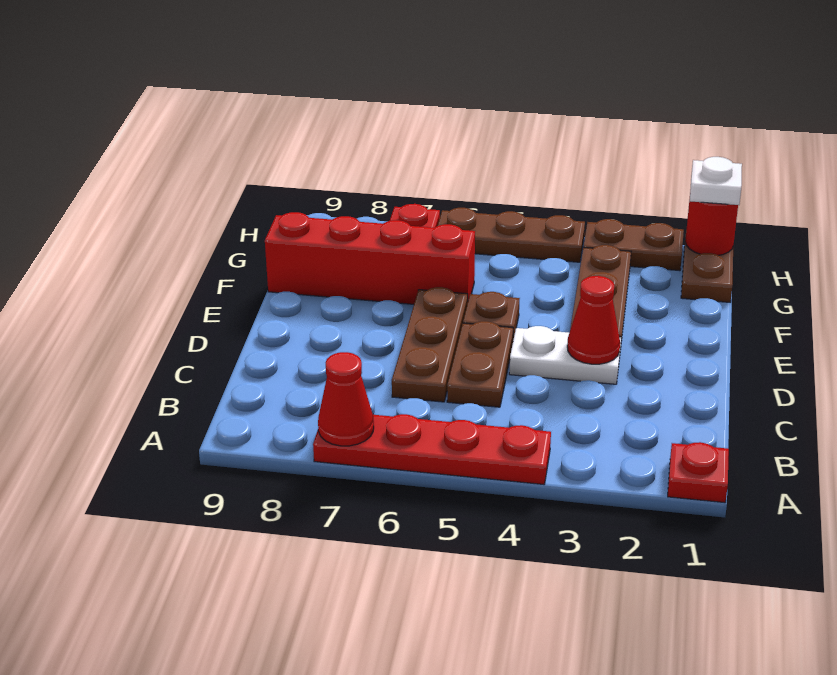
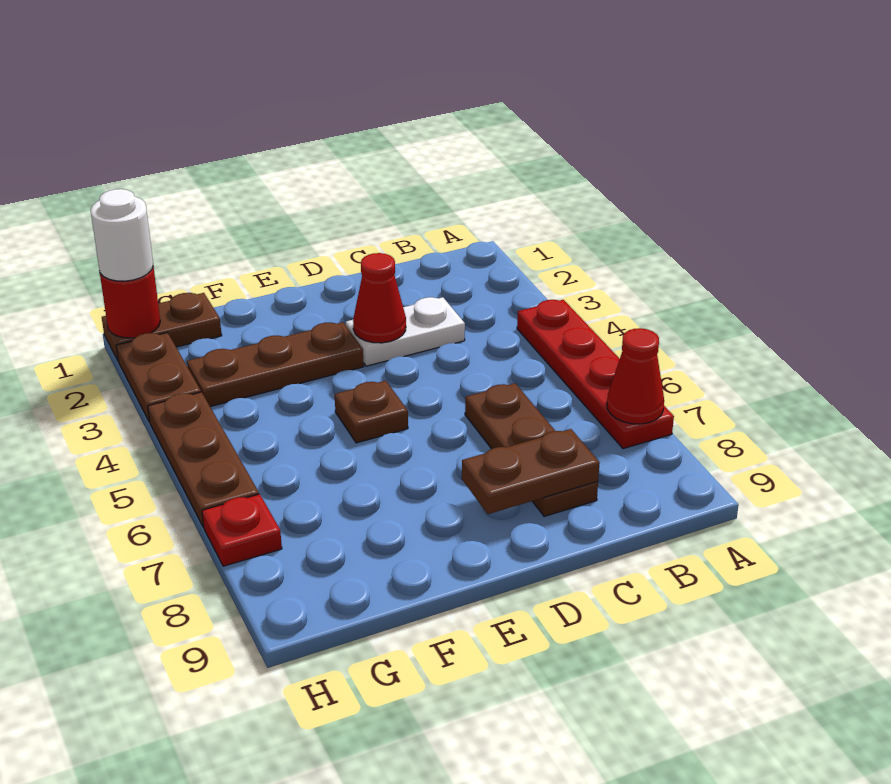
red 1x1 plate [668,442,729,503] -> none
brown 1x2 plate [447,321,513,407] -> brown 1x2 plate moved to [462,429,600,514]
brown 1x3 plate [392,287,468,402] -> brown 1x3 plate turned to [465,383,598,516]
white 1x2 plate [509,326,621,384] -> white 1x2 plate turned to [346,297,465,366]
red 1x4 brick [265,212,475,304] -> none
white 1x1 plate [690,157,742,205] -> white 1x1 round brick [91,189,153,281]

